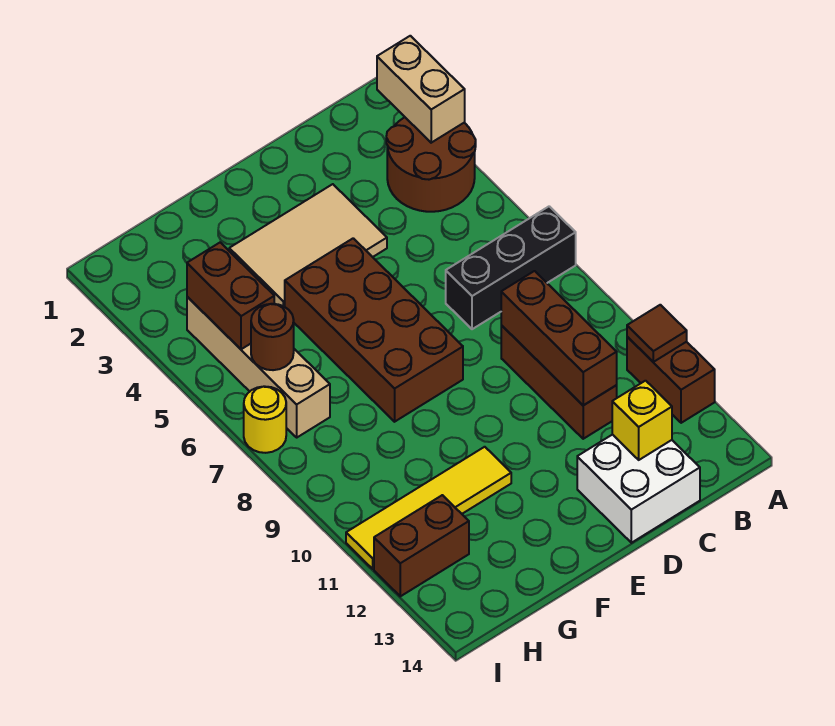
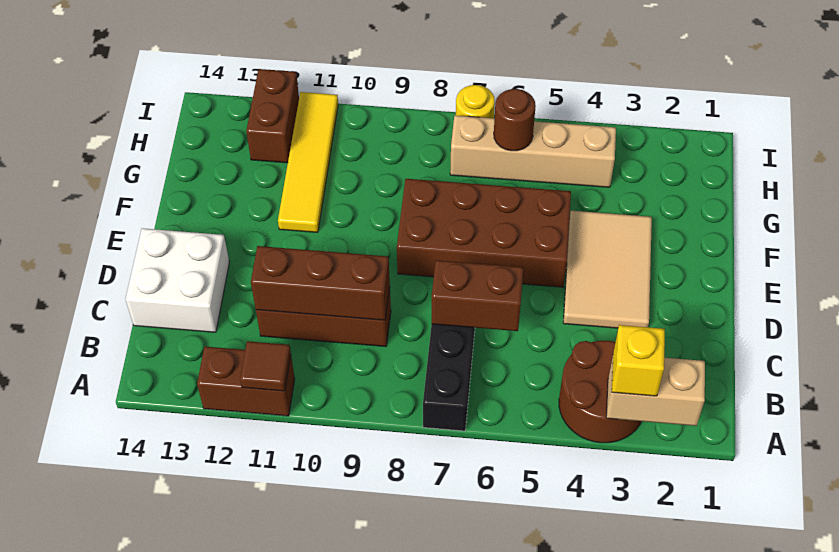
yellow 1x1 brick [612,381,672,460] -> yellow 1x1 brick moved to [612,325,665,396]
brown 1x2 brick [187,242,274,349] -> brown 1x2 brick moved to [432,260,523,331]

